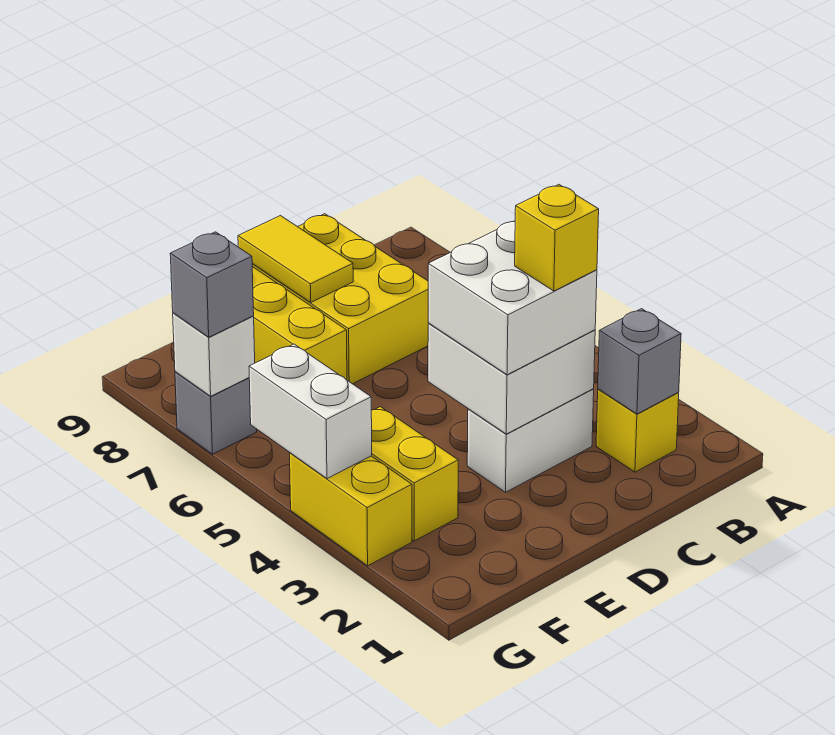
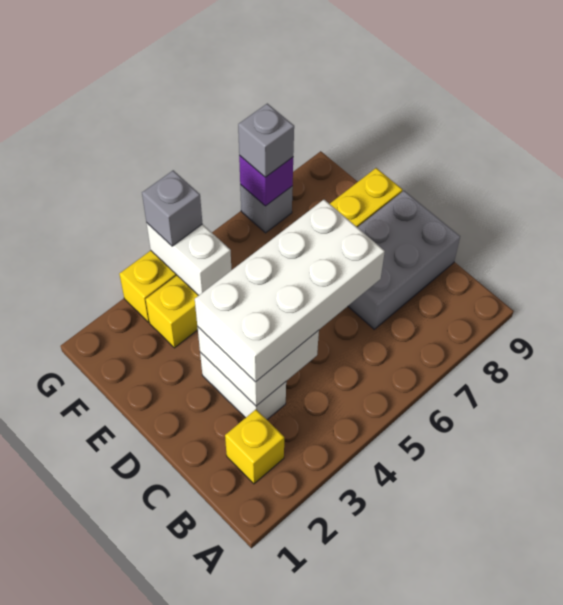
grey 1x1 brick [598,309,681,414] -> grey 1x1 brick moved to [142,170,202,246]
white 2x2 brick [428,221,597,375] -> white 2x4 brick [195,200,385,382]
yellow 1x1 brick [515,185,599,291] -> none
yellow 2x3 brick [252,214,429,384] -> grey 2x3 brick [348,191,460,329]
yellow 1x2 tile [238,216,353,302] -> none
white 1x2 brick [249,344,372,479] -> white 1x2 brick turned to [147,223,231,295]
white 1x1 brick [173,313,255,396] -> purple 1x1 brick [239,155,293,206]

